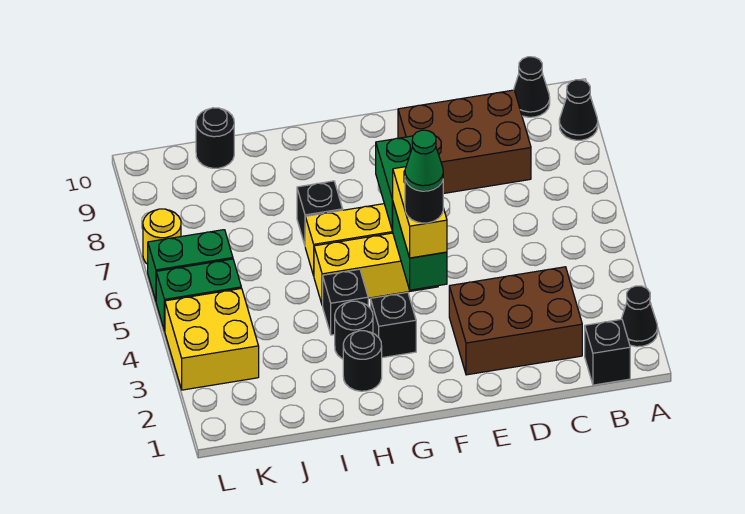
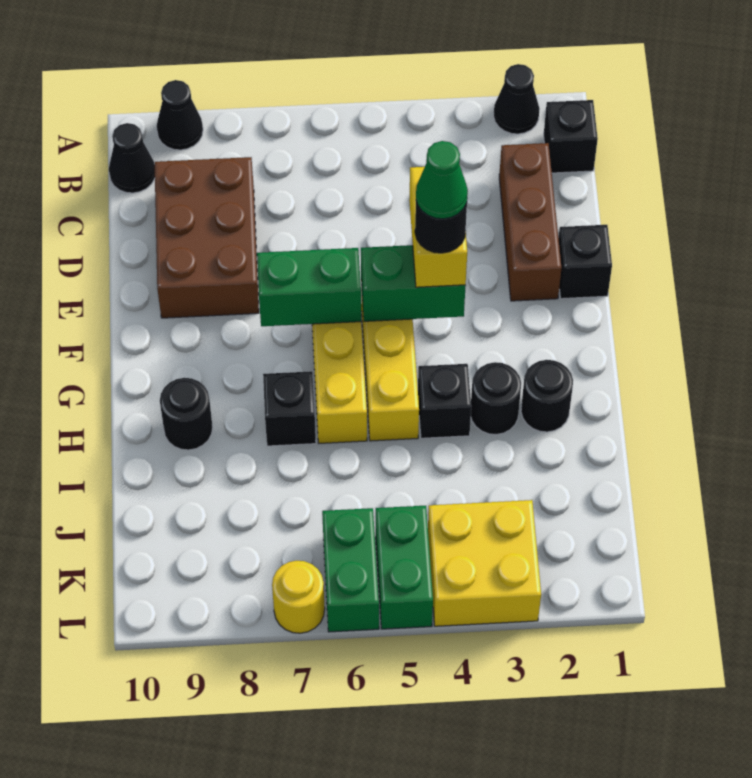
brown 2x3 brick [449,267,582,375] -> brown 1x3 brick [499,143,561,301]
yellow 1x2 brick [392,167,447,258] -> yellow 1x2 brick turned to [409,167,467,287]
black 1x1 brick [371,292,416,358] -> black 1x1 brick moved to [558,225,612,299]
black 1x1 round brick [196,108,234,168] -> black 1x1 round brick moved to [160,378,213,450]

